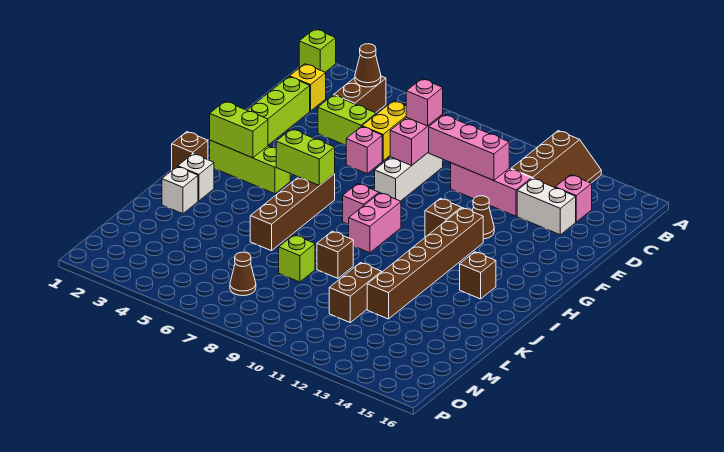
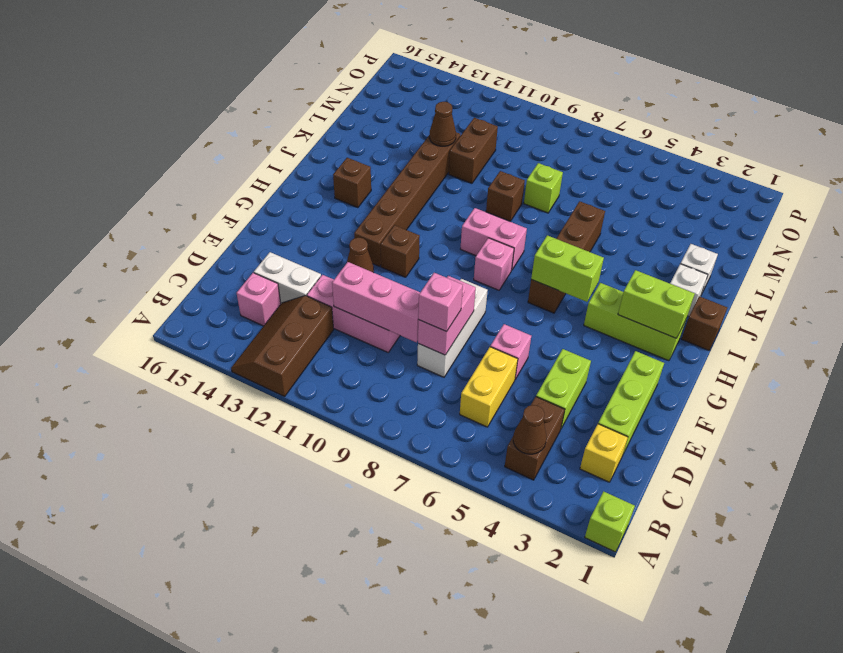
lime 1x2 brick [318,95,376,145] -> lime 1x2 brick turned to [536,349,591,428]
pink 1x2 brick [348,193,401,253] -> pink 1x2 brick turned to [461,208,527,270]
brown 1x1 cone [230,252,256,296] -> brown 1x1 cone moved to [429,102,456,146]

